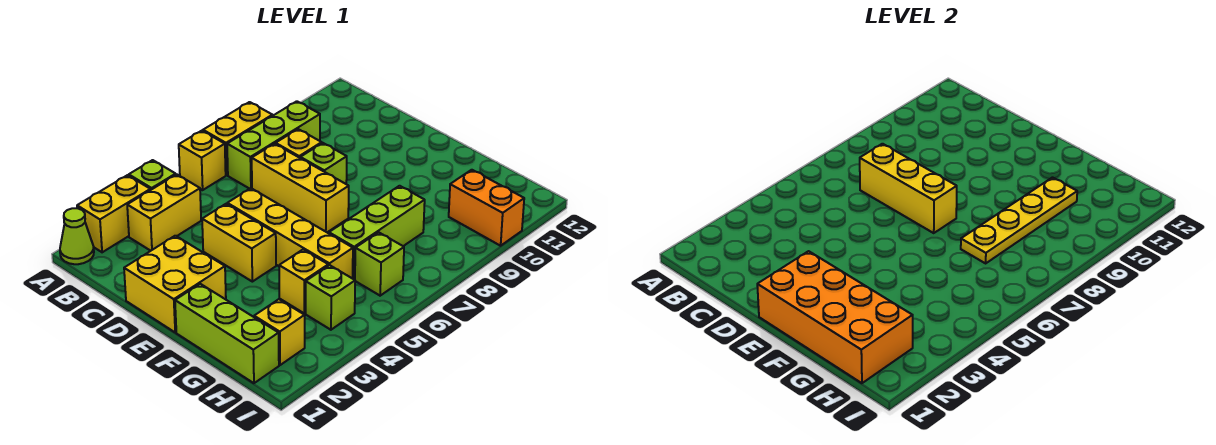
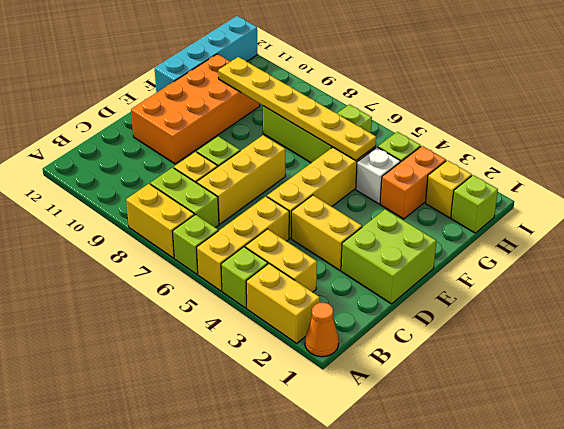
lime 1x1 cone [60,208,94,264] -> orange 1x1 cone [305,303,339,357]
yellow 1x1 brick [179,131,226,190] -> lime 1x1 brick [173,214,218,274]
lime 1x3 brick [227,101,320,189] -> lime 1x2 brick [150,167,219,228]
yellow 1x3 brick [860,144,957,233] -> yellow 1x3 brick moved to [196,197,289,291]
yellow 2x2 brick [124,236,226,332] -> lime 2x2 brick [341,209,436,304]
yellow 1x2 brick [202,204,276,282] -> yellow 1x2 brick turned to [291,195,362,270]
orange 2x4 brick [757,251,913,383] -> orange 2x4 brick moved to [131,54,260,164]
lime 1x3 brick [175,284,279,383] -> lime 1x1 brick [451,175,498,233]
none -> cyan 1x4 brick [155,16,258,93]
yellow 1x1 brick [279,250,328,313] -> white 1x1 brick [356,147,400,204]
yellow 1x4 plate [961,178,1077,263] -> yellow 1x6 plate [218,57,376,161]
orange 1x2 brick [449,170,524,246] -> orange 1x2 brick moved to [380,146,446,219]

